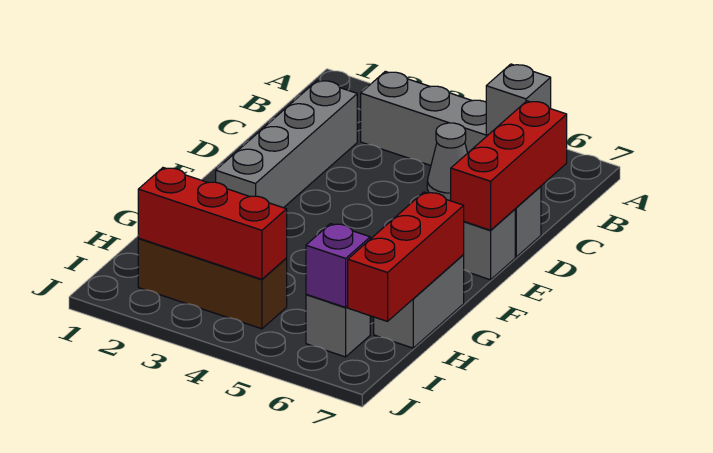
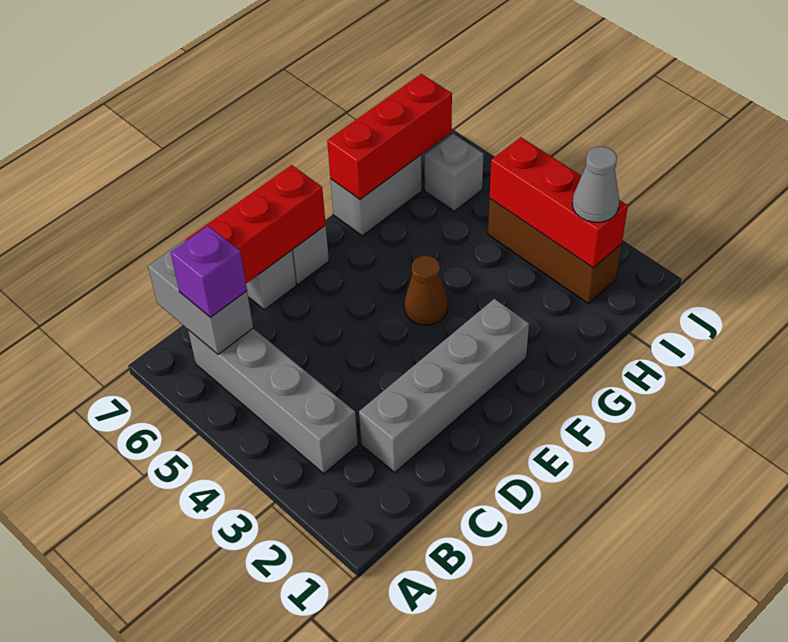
grey 1x1 brick [486,64,551,135] -> grey 1x2 brick [148,241,253,354]
grey 1x1 cone [427,123,467,201] -> grey 1x1 cone moved to [572,147,619,222]
none -> brown 1x1 cone [404,255,448,325]
purple 1x1 brick [306,224,370,307] -> purple 1x1 brick moved to [171,226,247,317]

